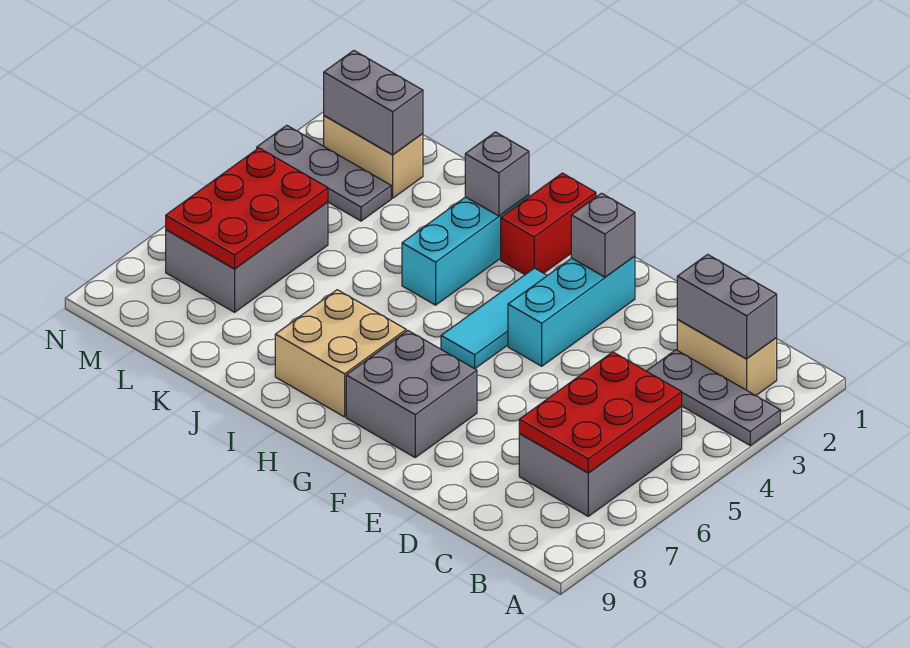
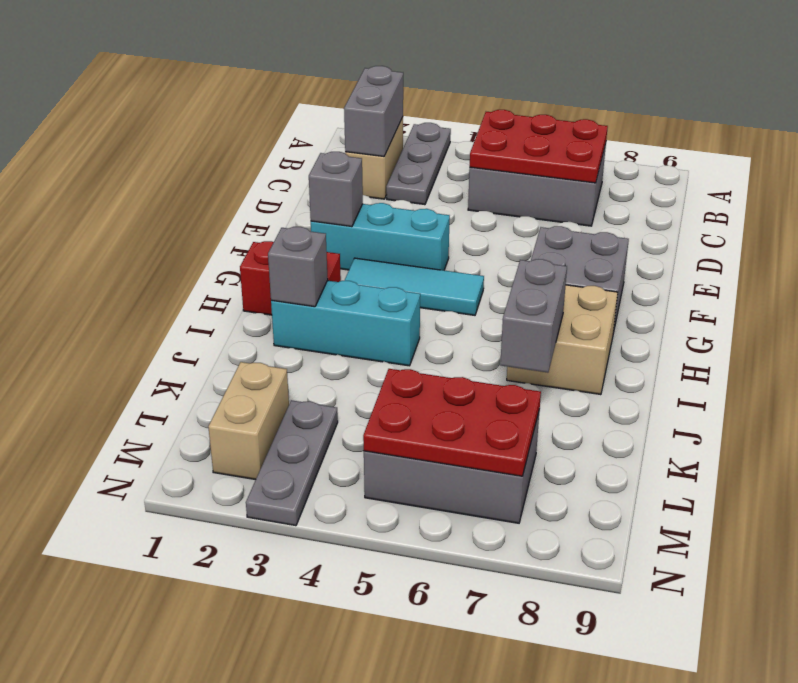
grey 1x2 brick [324,51,423,155] -> grey 1x2 brick moved to [500,259,567,373]

